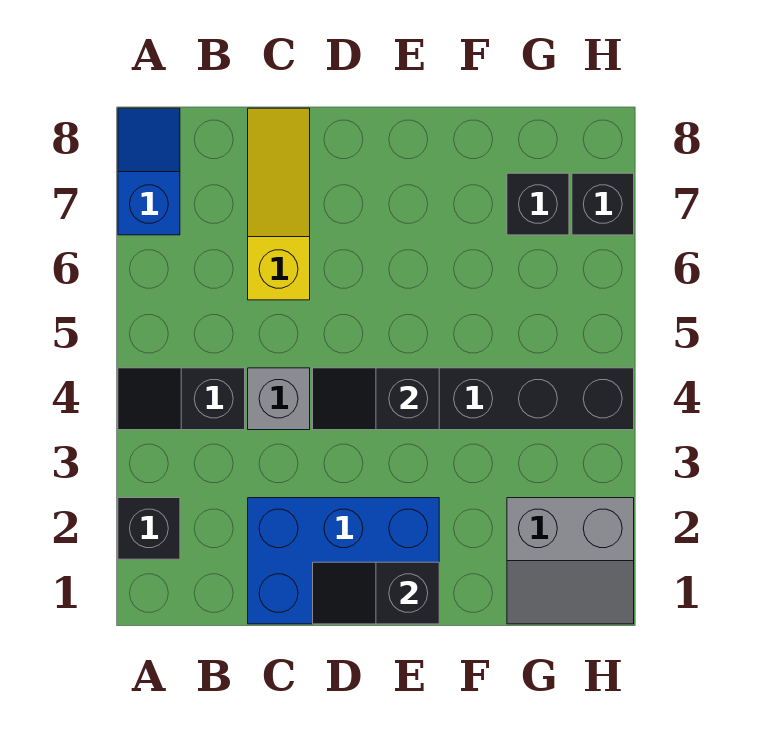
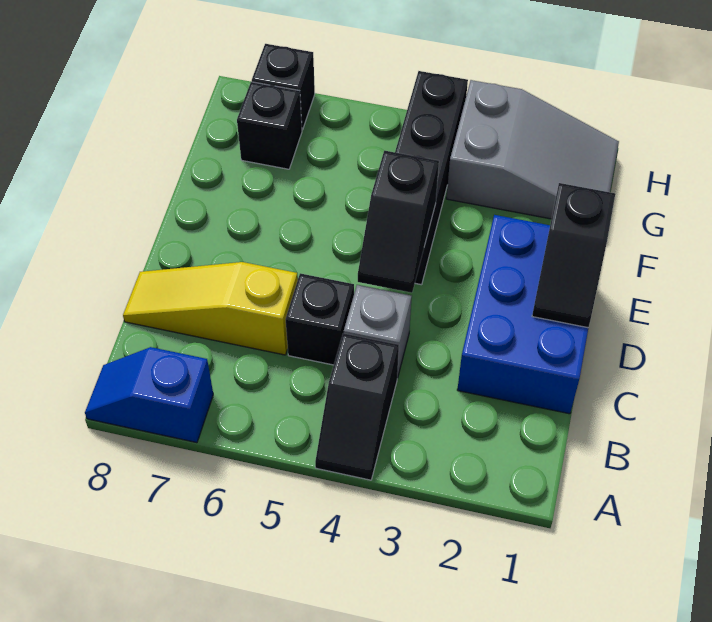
black 1x1 brick [118,498,180,559] -> black 1x1 brick moved to [286,273,354,365]
grey 2x2 slope [507,498,634,624] -> grey 2x3 slope [447,80,619,219]

